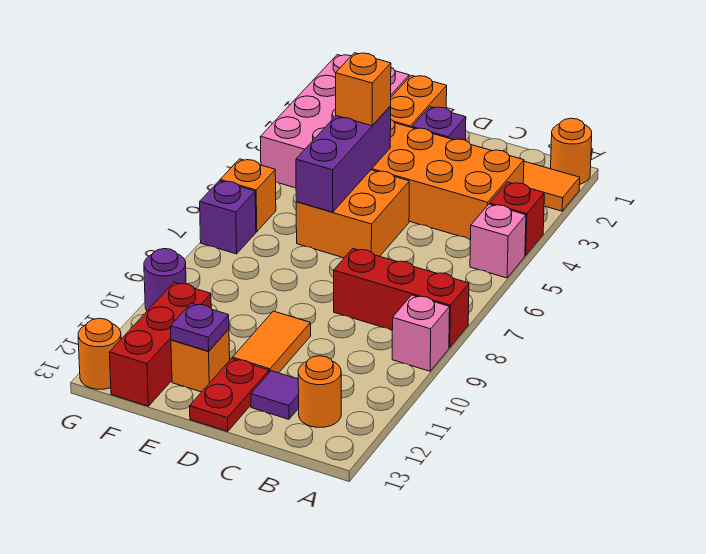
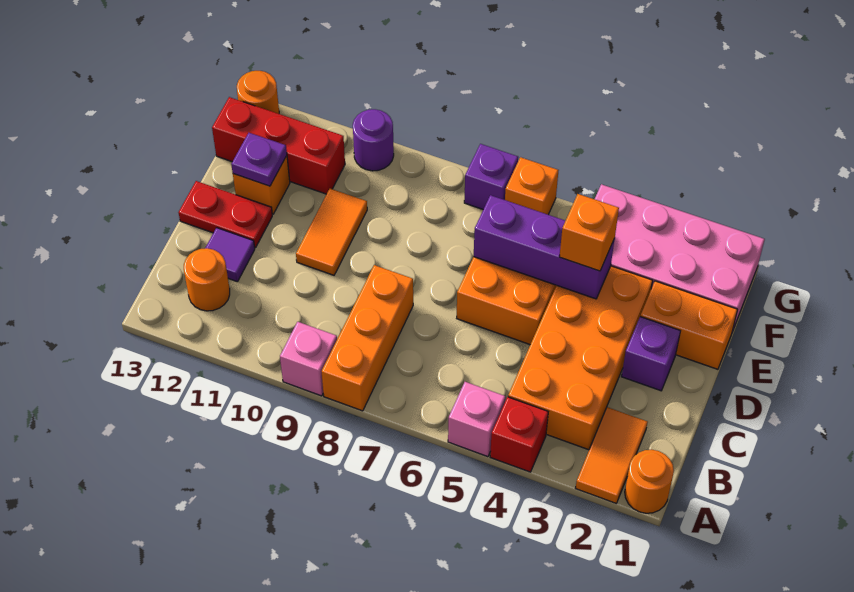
red 1x3 brick [334,249,469,348] -> orange 1x3 brick [322,265,413,411]
orange 1x2 tile [232,311,311,373] -> orange 1x2 tile turned to [296,189,367,275]

